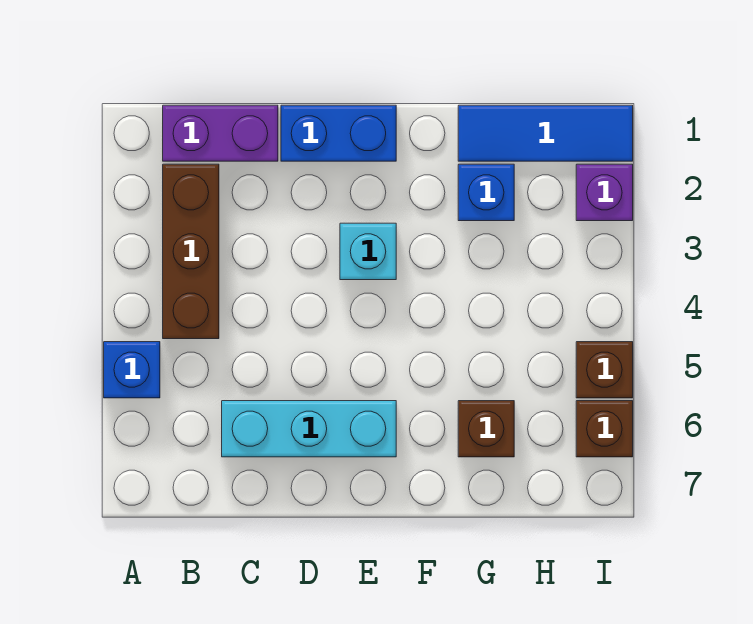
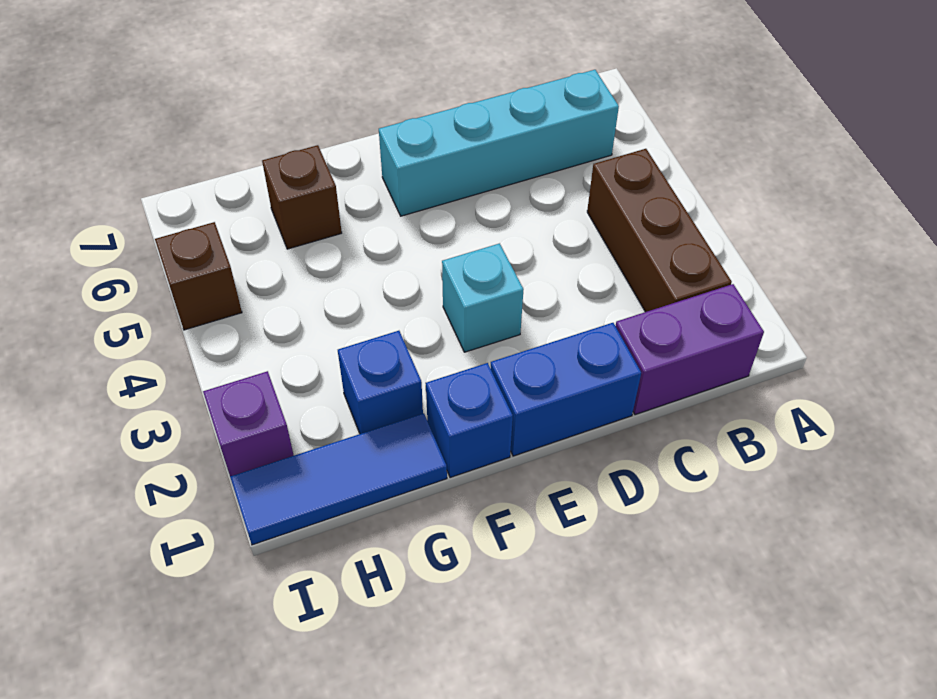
blue 1x1 brick [104,342,160,398] -> blue 1x1 brick moved to [426,363,513,478]
cyan 1x3 brick [222,401,396,457] -> cyan 1x4 brick [379,70,619,216]
brown 1x1 brick [576,401,633,457] -> none

